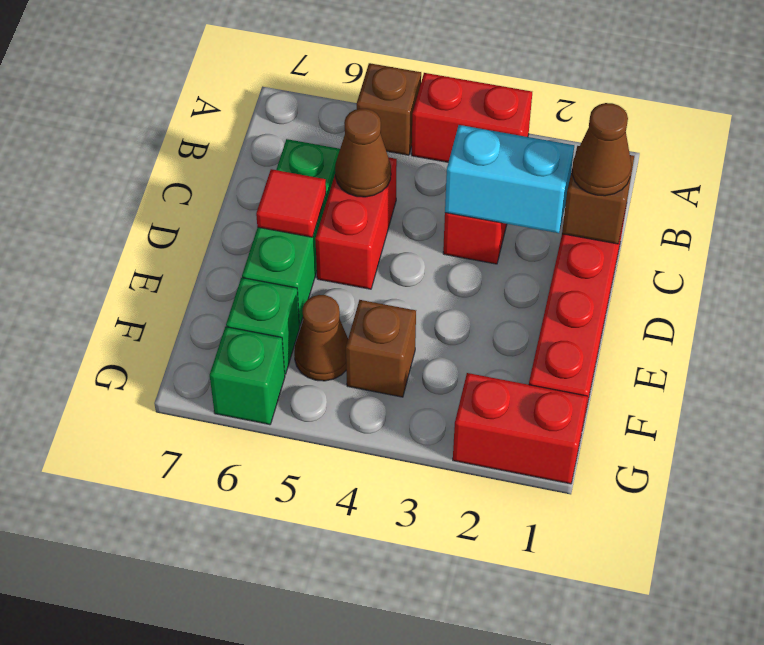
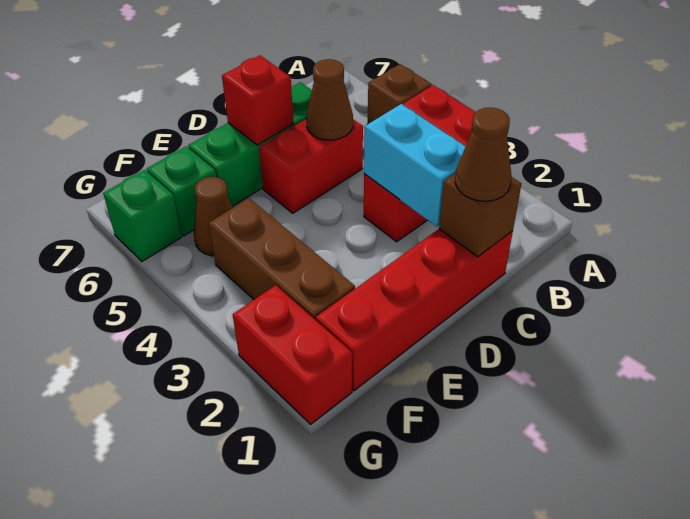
red 1x1 tile [256,169,326,237] -> red 1x1 brick [222,55,294,145]
brown 1x1 brick [346,300,416,397] -> brown 1x3 brick [209,198,355,320]

